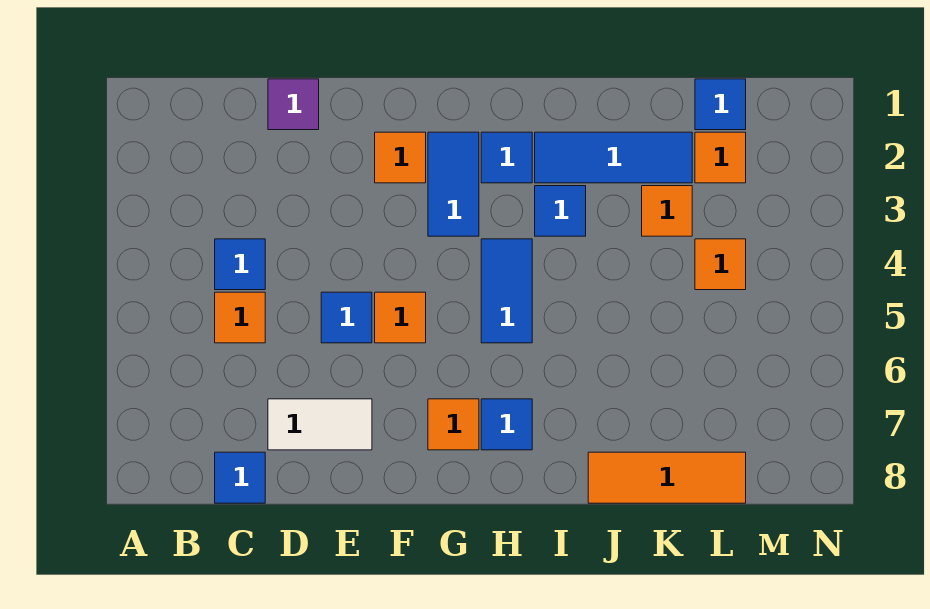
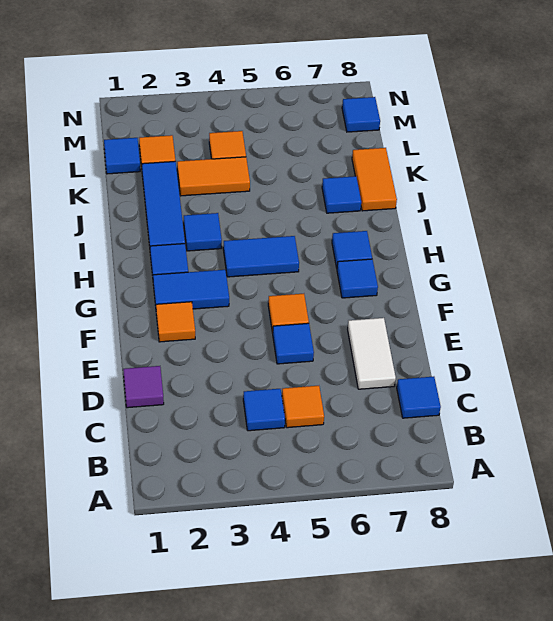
orange 1x1 tile [428,399,479,450] -> blue 1x1 tile [337,259,378,298]
none -> blue 1x1 tile [322,176,361,213]
orange 1x3 tile [588,452,746,503] -> orange 1x2 tile [352,148,397,211]
orange 1x1 tile [642,186,692,236] -> orange 1x2 tile [177,157,250,196]
none -> blue 1x1 tile [342,97,380,132]

